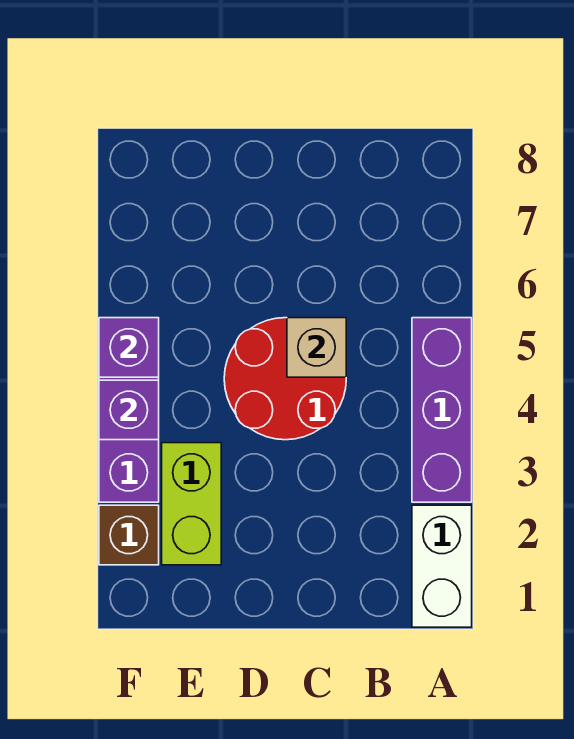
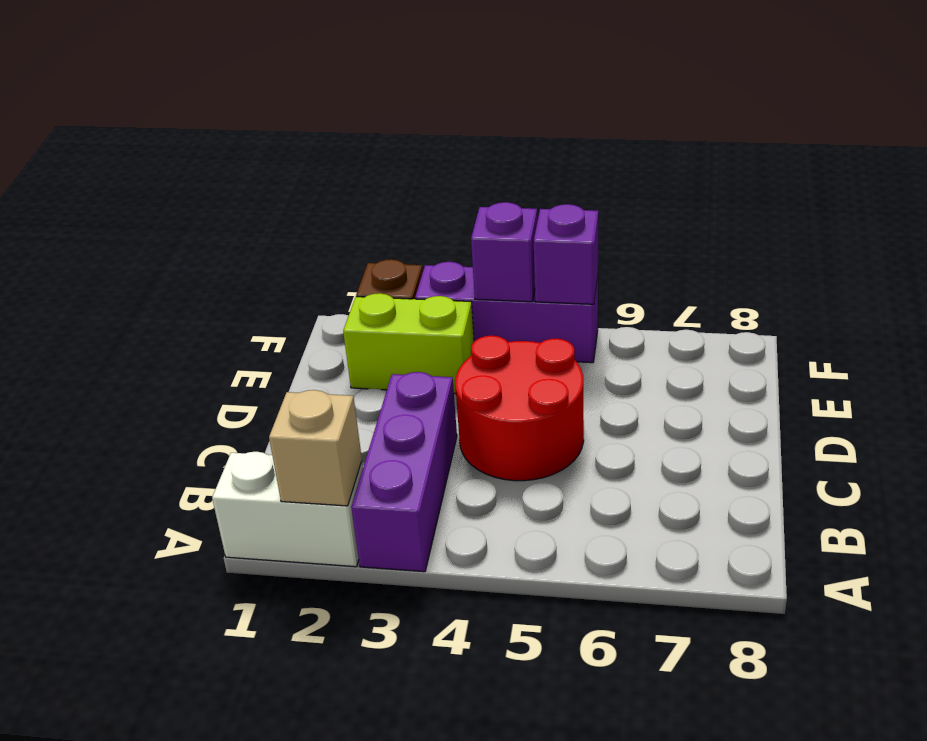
purple 1x3 brick [412,318,472,502] -> purple 1x3 brick turned to [351,372,457,572]
tan 1x1 brick [287,318,346,377] -> tan 1x1 brick moved to [269,390,362,506]

